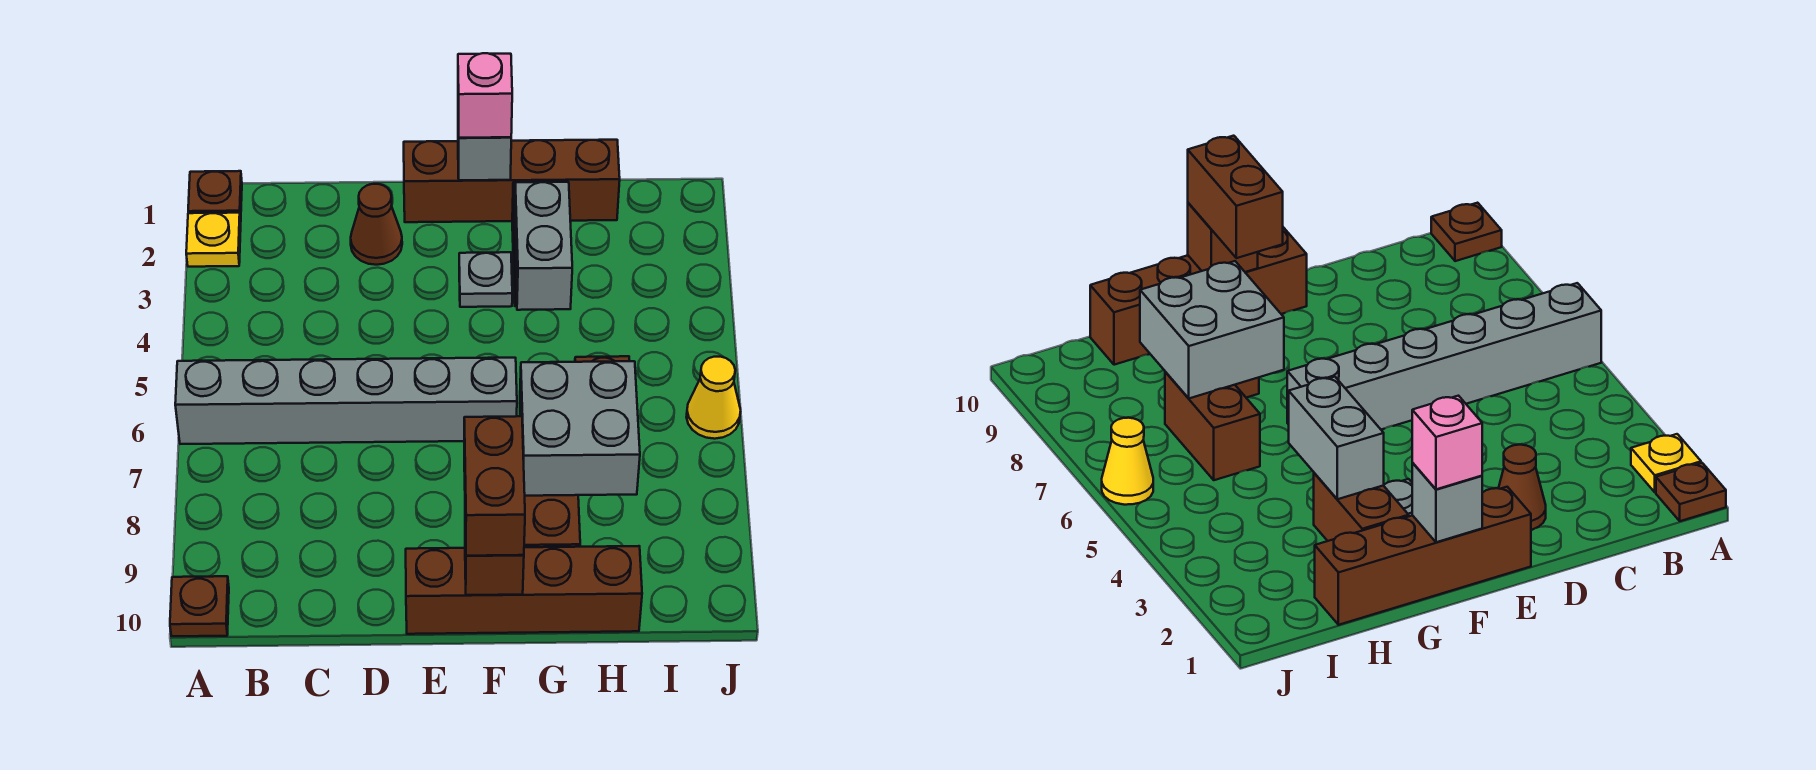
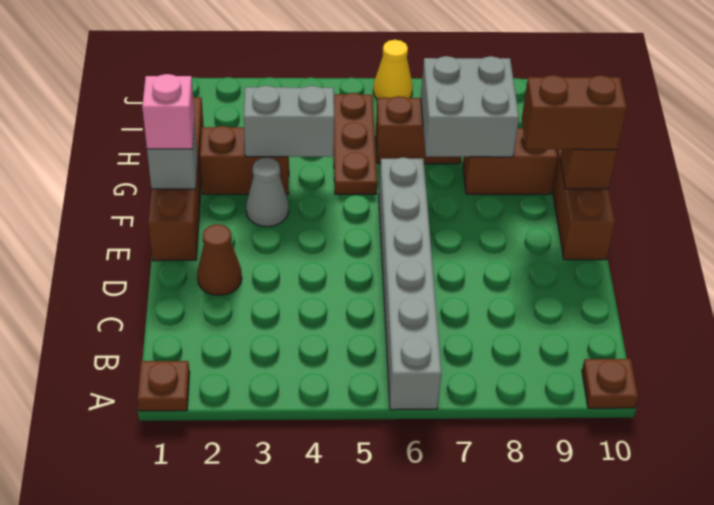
yellow 1x1 plate [186,213,241,267] -> none
grey 1x1 plate [459,252,512,307] -> grey 1x1 cone [246,157,289,227]
none -> brown 1x3 plate [334,93,377,194]

